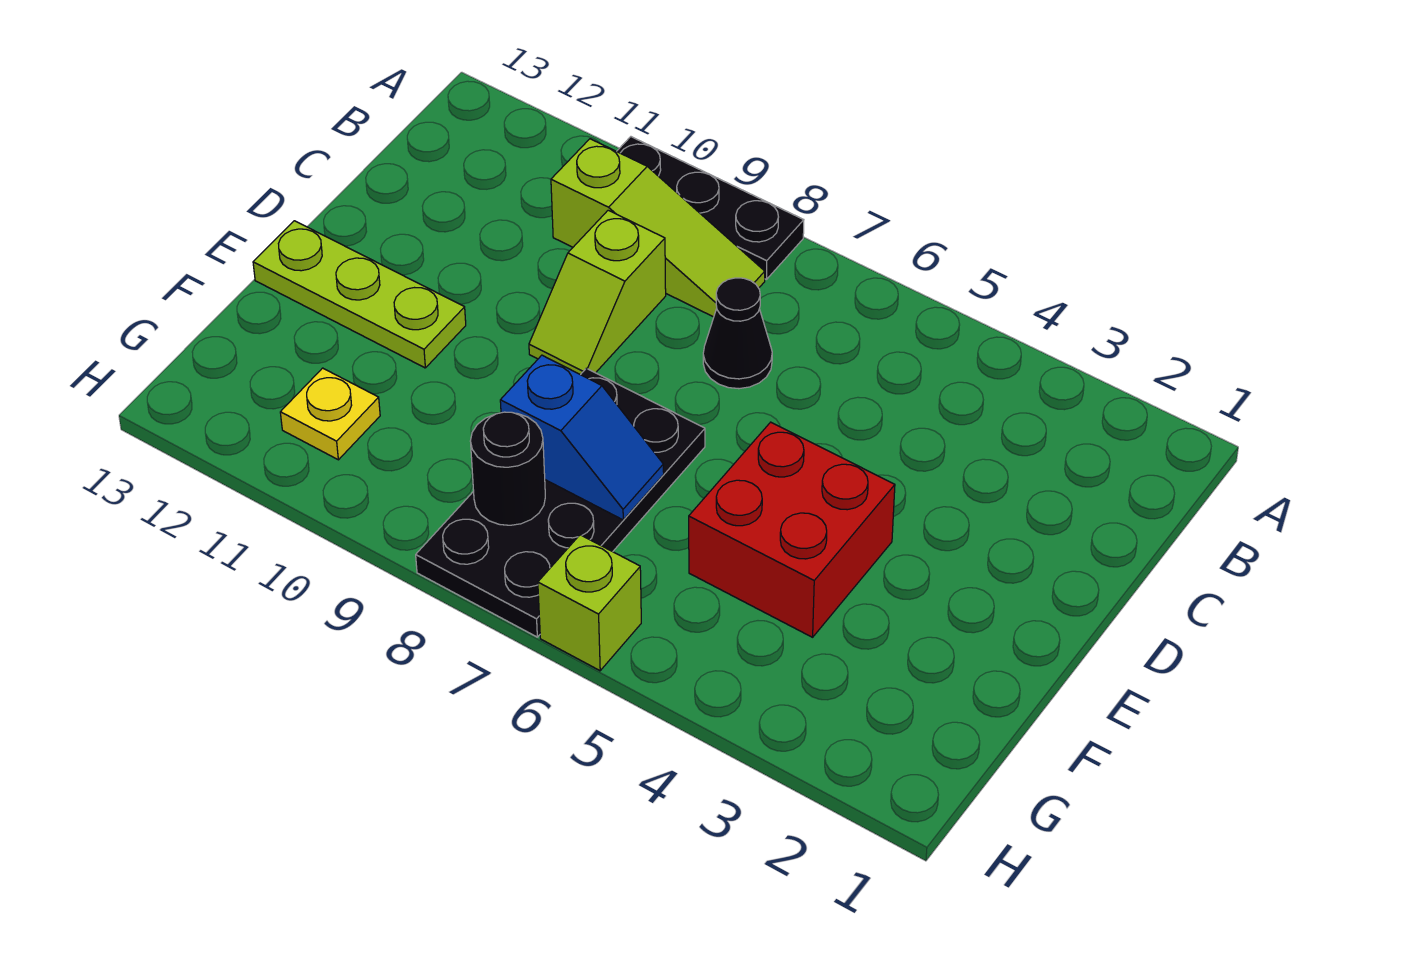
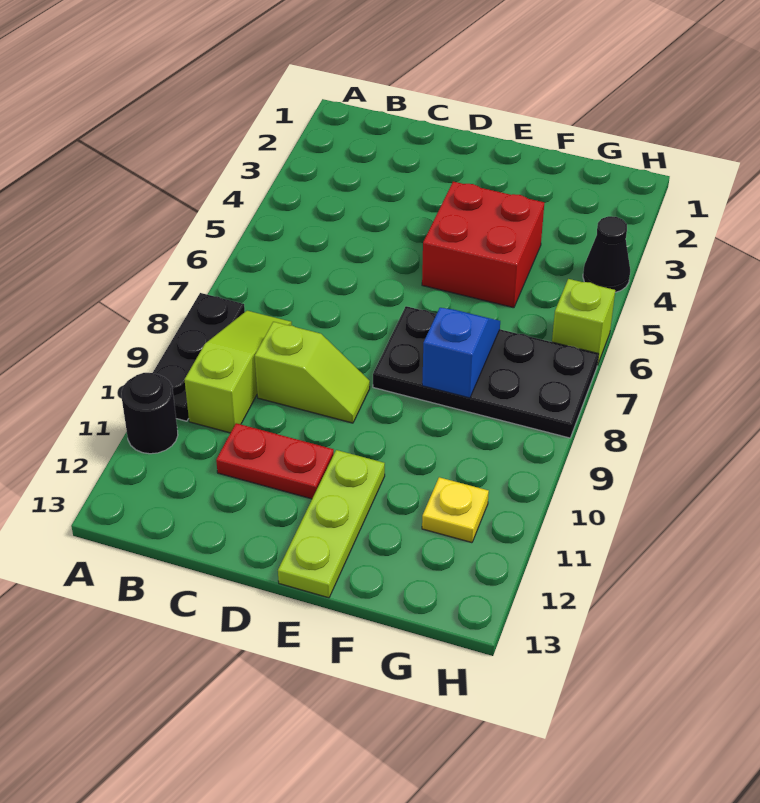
black 1x1 cone [703,278,772,389] -> black 1x1 cone moved to [583,216,630,292]
none -> red 1x2 plate [216,423,334,499]
black 1x1 round brick [471,412,545,525] -> black 1x1 round brick moved to [121,373,178,454]

